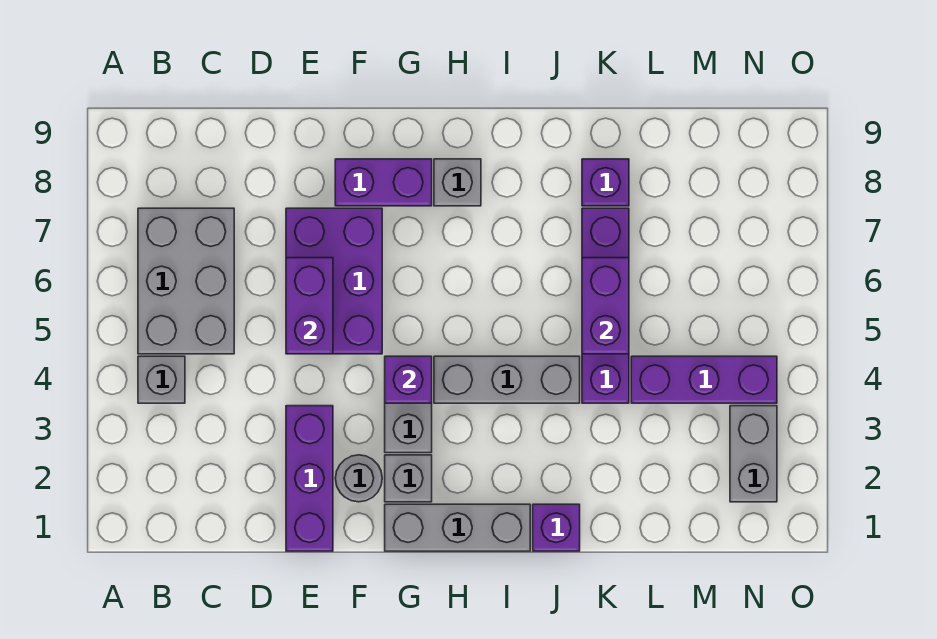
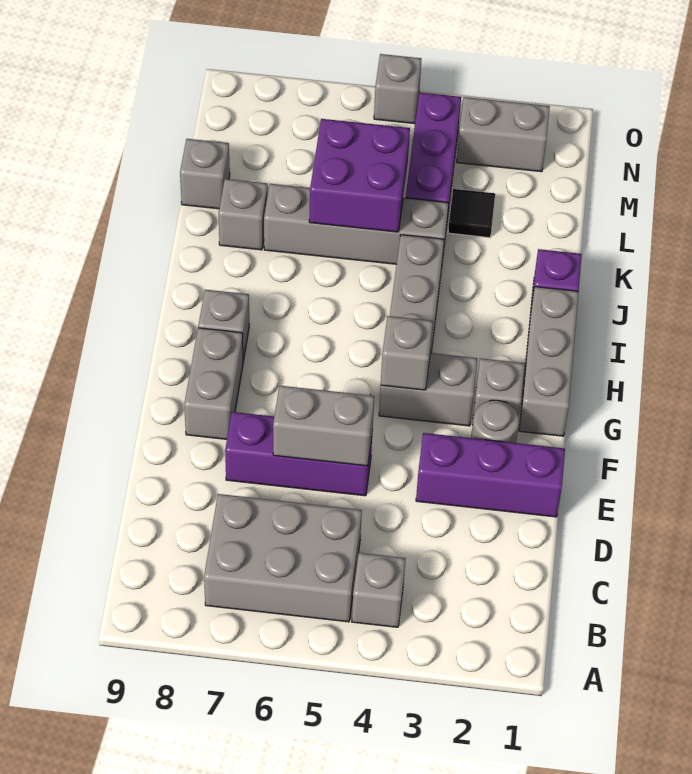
purple 2x3 brick [286,208,382,354] -> purple 1x3 brick [225,412,373,496]
purple 1x2 brick [286,258,333,354] -> grey 1x2 brick [273,386,374,466]
purple 1x2 brick [335,159,432,206] -> grey 1x2 brick [184,328,243,439]
purple 1x1 brick [385,356,432,403] -> grey 1x1 brick [381,316,433,390]
purple 1x4 brick [582,208,629,403] -> grey 1x4 brick [264,184,448,264]
purple 1x2 brick [582,258,629,354] -> purple 2x2 brick [309,119,410,232]
purple 1x1 brick [582,159,629,206] -> grey 1x1 brick [218,179,268,250]
none -> black 1x1 tile [448,189,495,238]
none -> grey 1x1 brick [180,139,230,209]
none -> grey 1x1 brick [374,54,422,124]

